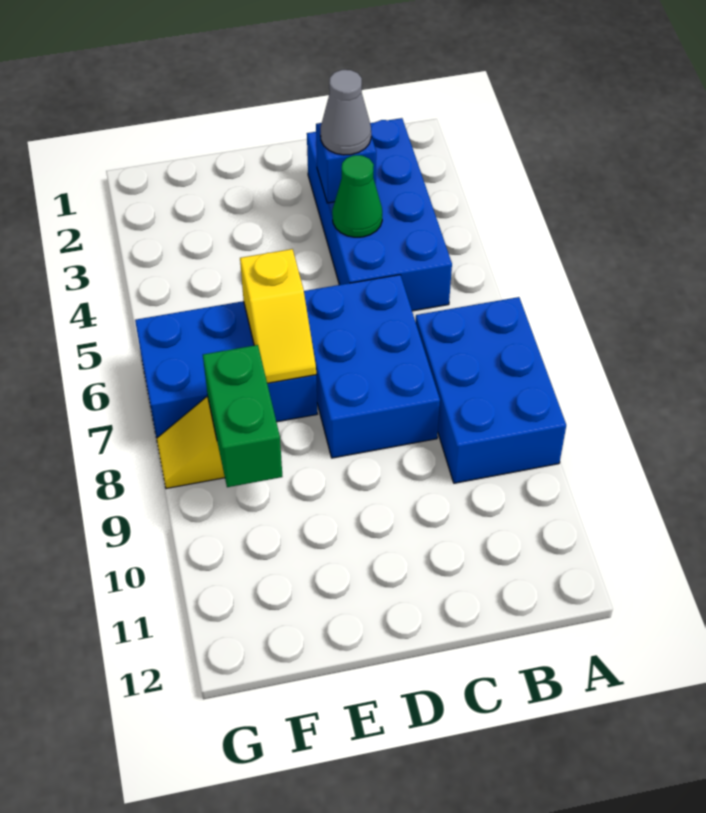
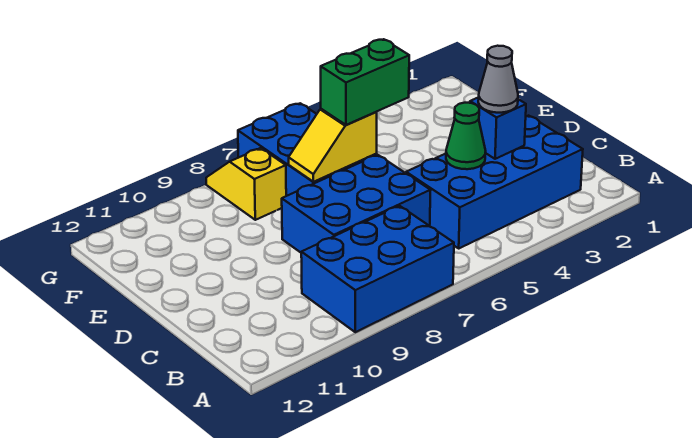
green 1x2 brick [203,345,282,487] -> green 1x2 brick moved to [321,39,409,125]

